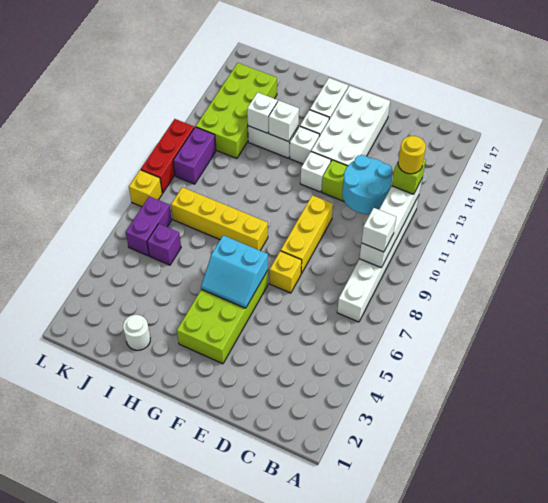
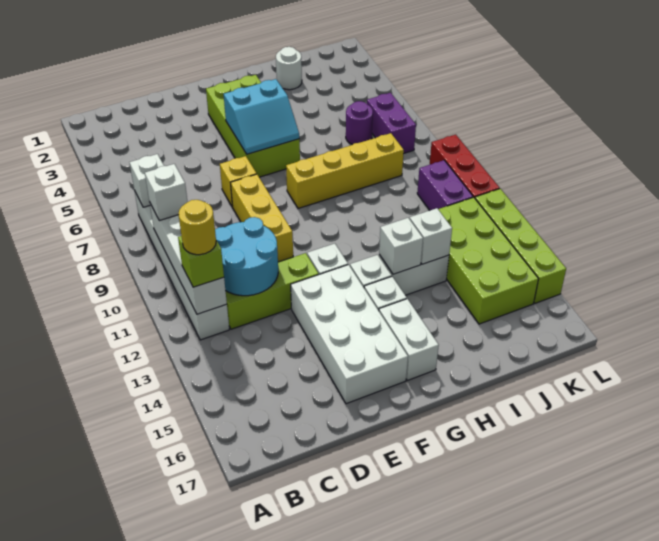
none -> white 1x1 brick [129,154,164,207]
cyan 2x2 slope [201,235,268,308] -> cyan 2x2 slope turned to [224,79,299,154]
purple 1x1 brick [147,224,181,265] -> purple 1x1 round brick [346,101,373,145]
yellow 1x1 brick [129,170,162,207] -> none
none -> lime 1x4 brick [475,189,566,303]

